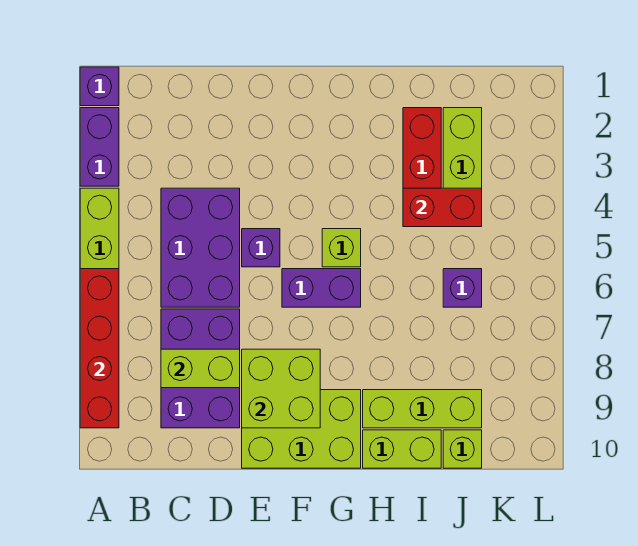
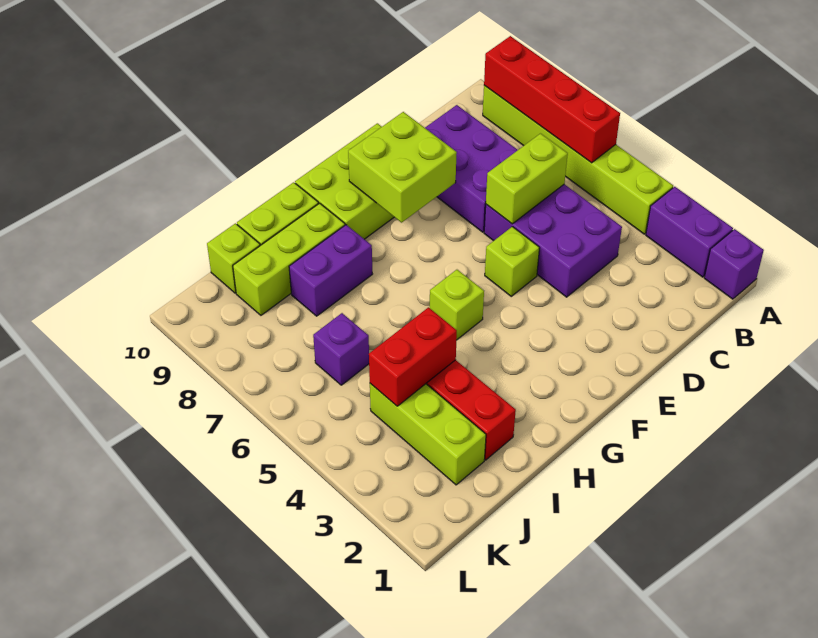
lime 1x2 brick [161,349,240,388] -> lime 1x2 brick moved to [486,134,568,224]
purple 1x1 brick [242,229,280,267] -> lime 1x1 brick [485,227,539,296]
purple 1x2 brick [282,269,361,307] -> purple 1x2 brick moved to [289,225,372,316]

